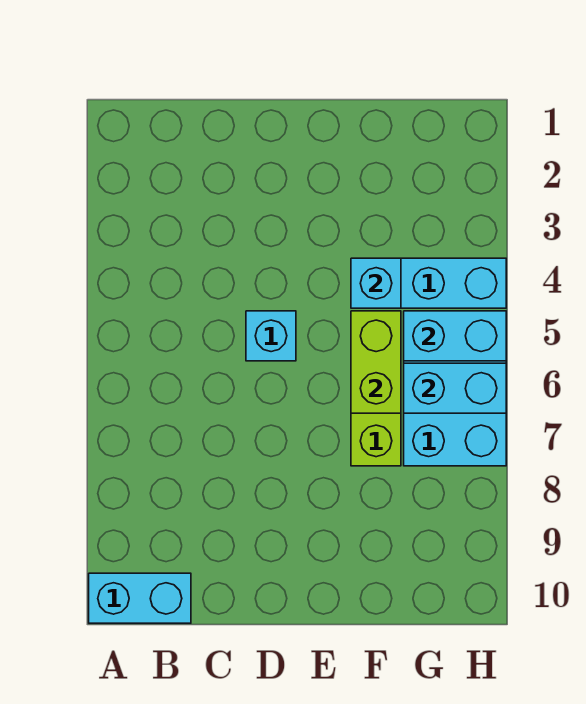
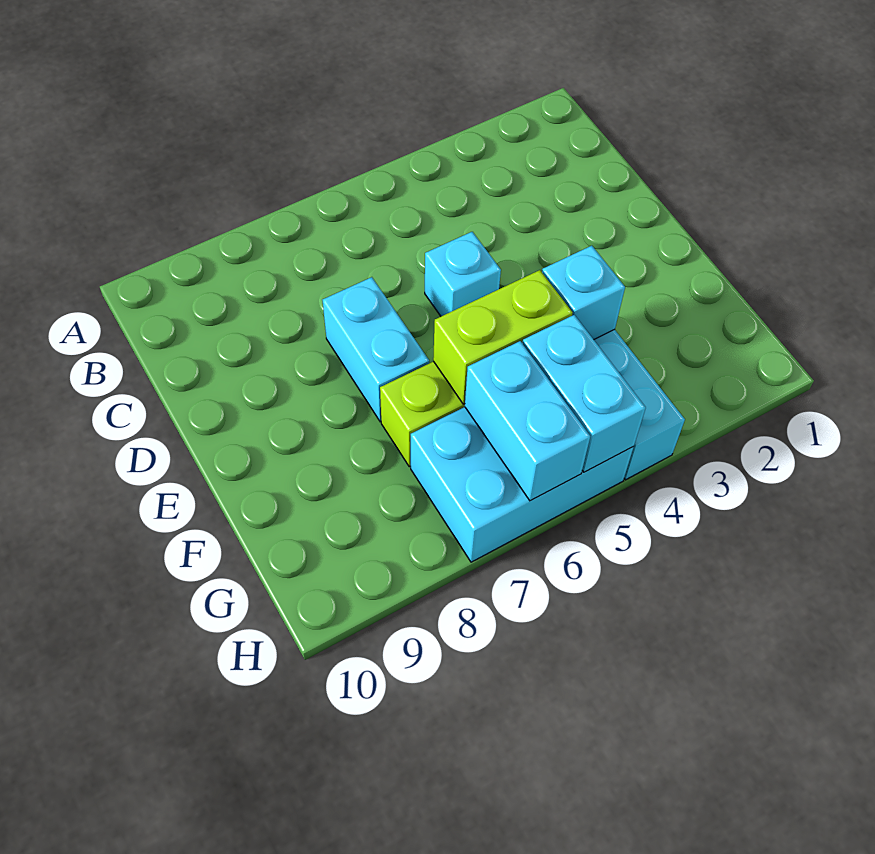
cyan 1x2 brick [89,573,191,623] -> cyan 1x2 brick moved to [323,277,429,422]

